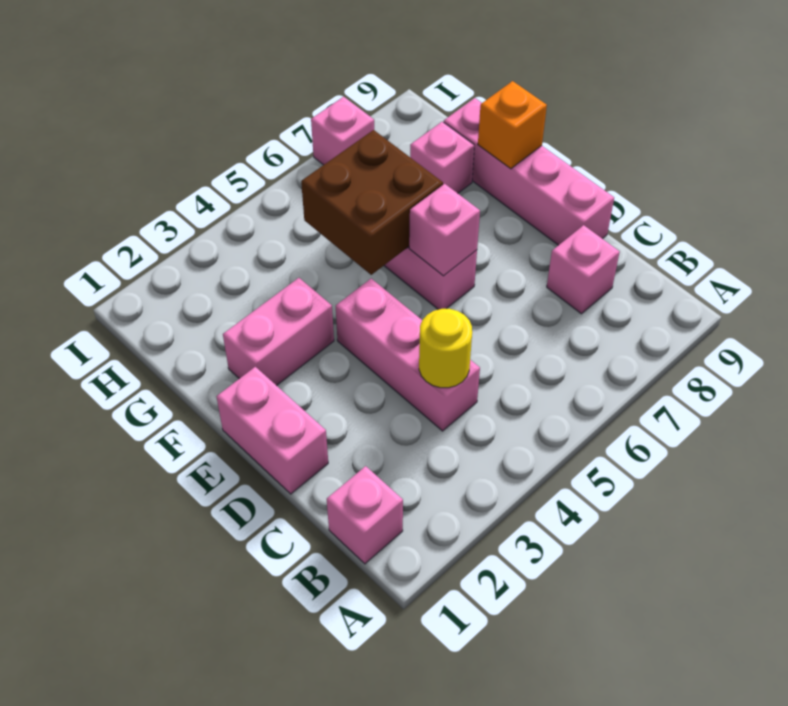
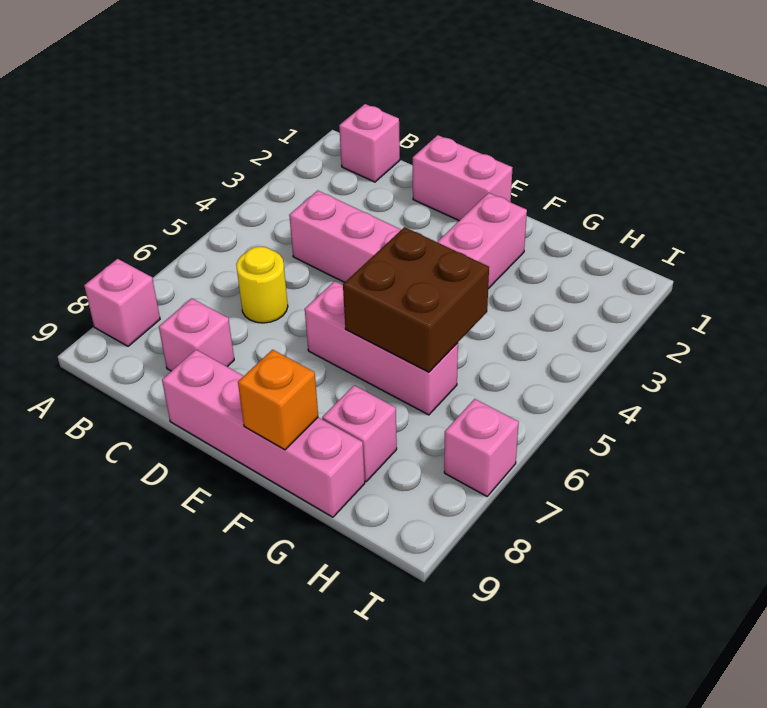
yellow 1x1 round brick [419,309,472,388] -> yellow 1x1 round brick moved to [236,247,288,323]
pink 1x1 brick [409,184,480,276] -> pink 1x1 brick moved to [84,259,160,346]

